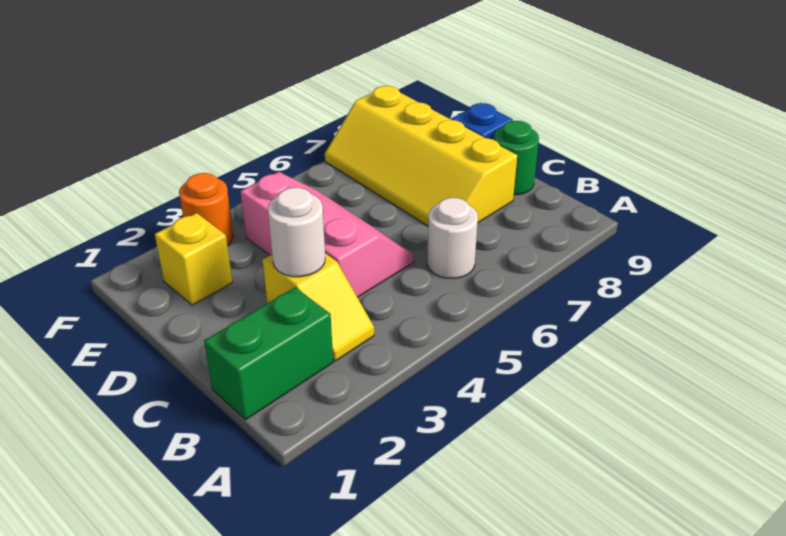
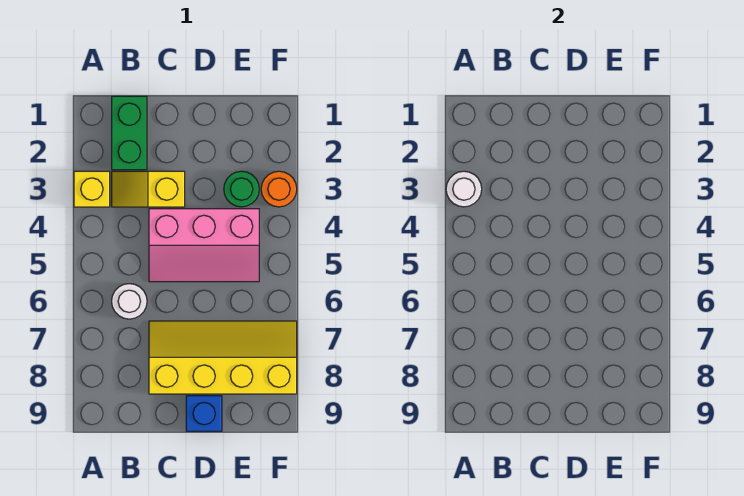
white 1x1 round brick [268,187,325,277] -> white 1x1 round brick moved to [446,171,482,207]
green 1x1 round brick [494,121,539,195] -> green 1x1 round brick moved to [224,171,259,207]
yellow 1x1 brick [155,213,232,305] -> yellow 1x1 brick moved to [74,171,110,207]

